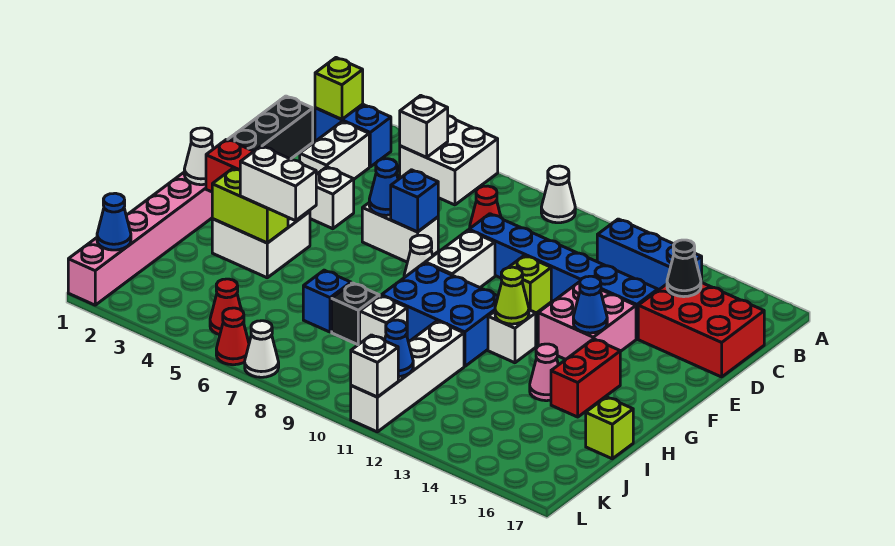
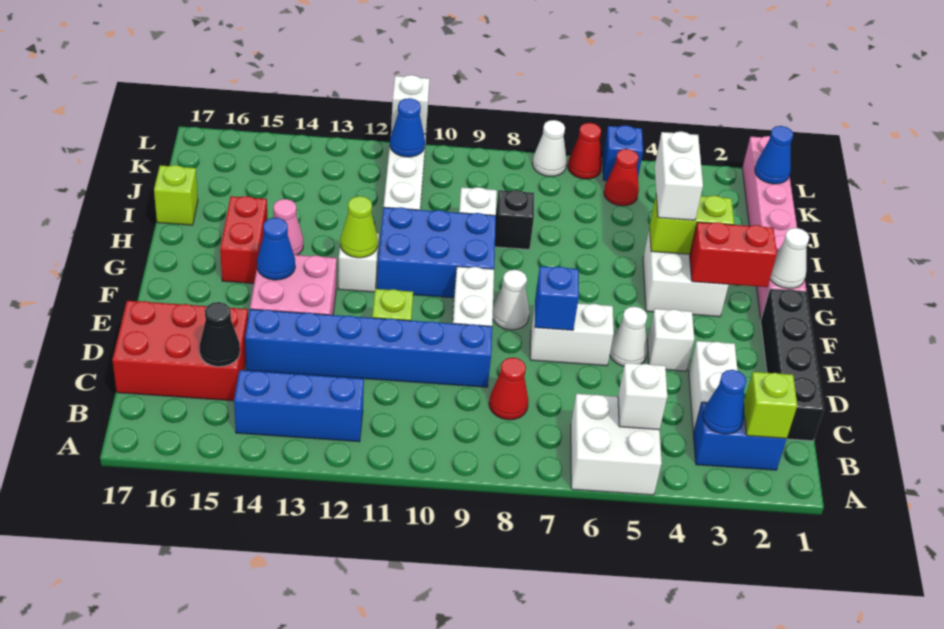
white 1x1 cone [541,166,575,223] -> white 1x1 cone moved to [610,307,648,366]
blue 1x1 cone [369,159,398,215] -> blue 1x1 cone moved to [703,370,747,434]
white 1x2 brick [240,146,316,221] -> white 1x2 brick turned to [655,131,703,220]
blue 1x1 brick [303,270,351,332] -> blue 1x1 brick moved to [603,125,643,181]

